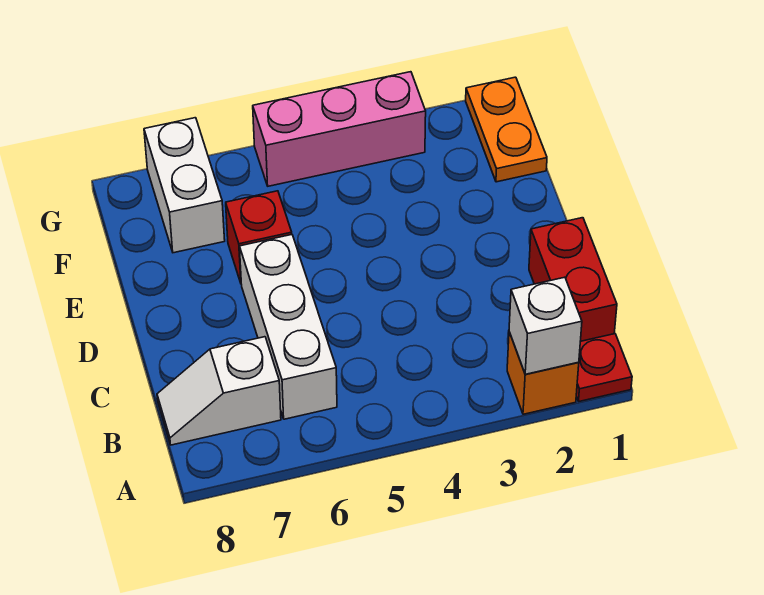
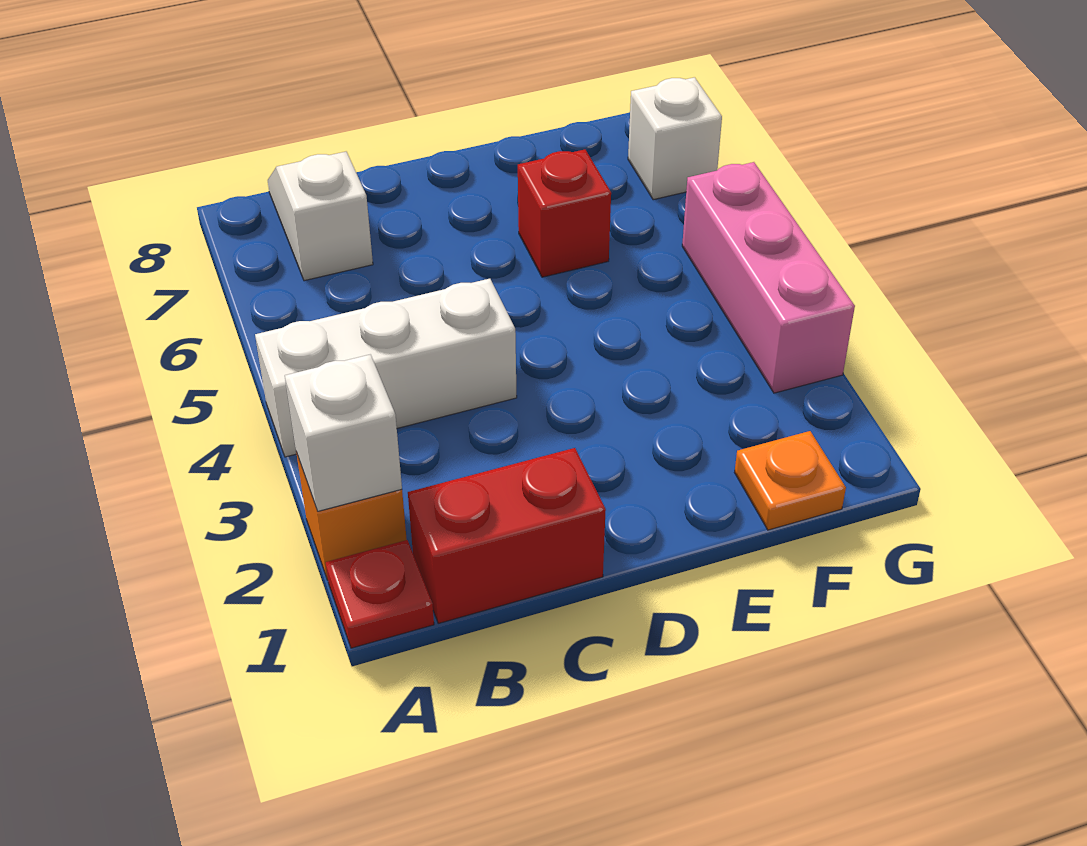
white 1x3 brick [240,235,337,419] -> white 1x3 brick moved to [255,279,517,457]
orange 1x2 plate [466,77,547,182] -> orange 1x1 plate [735,431,846,530]
white 1x2 brick [144,118,225,253] -> white 1x1 brick [628,77,722,200]

